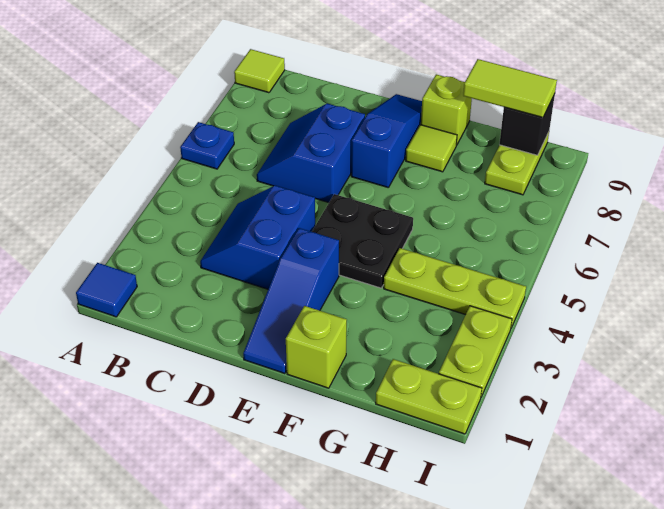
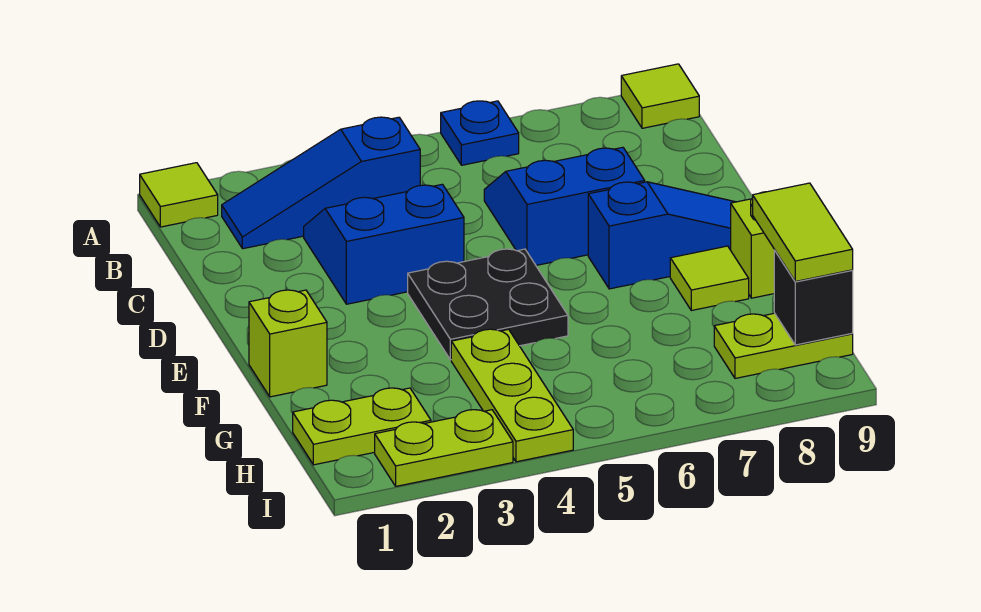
blue 1x1 tile [76,263,137,317] -> lime 1x1 tile [140,163,218,227]
blue 1x3 slope [243,228,339,374] -> blue 1x3 slope moved to [222,117,420,249]
lime 1x2 plate [376,359,482,434] -> lime 1x2 plate turned to [293,388,431,465]

